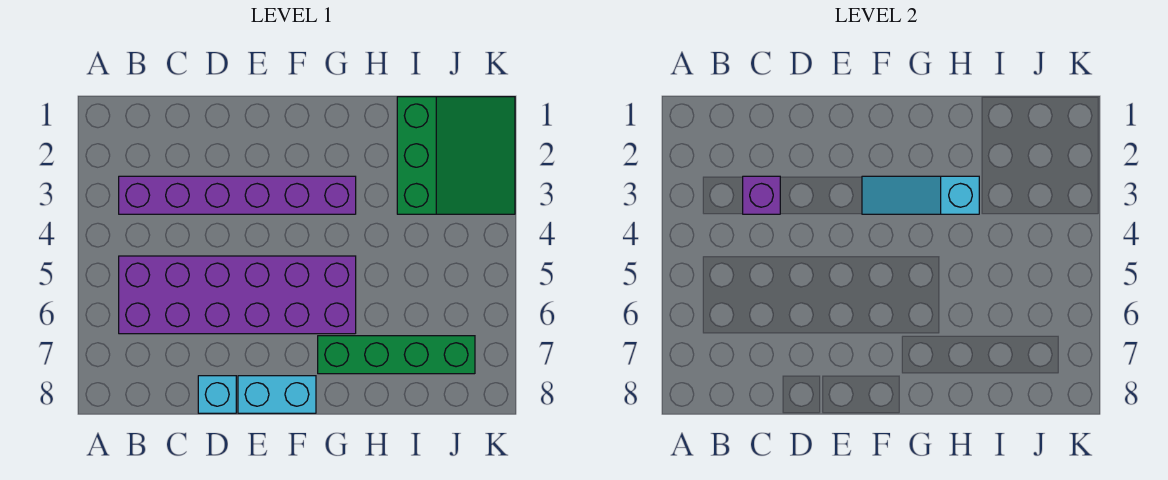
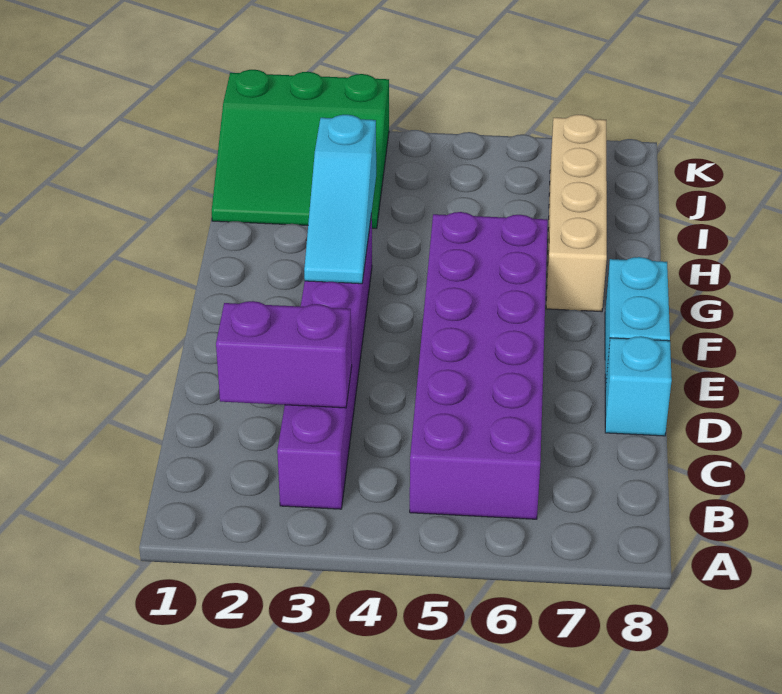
purple 1x1 brick [743,176,780,214] -> purple 1x2 brick [216,301,352,408]
green 1x4 brick [318,336,475,374] -> tan 1x4 brick [546,115,607,312]
green 3x3 slope [397,97,515,214] -> green 3x3 slope turned to [212,70,389,229]

